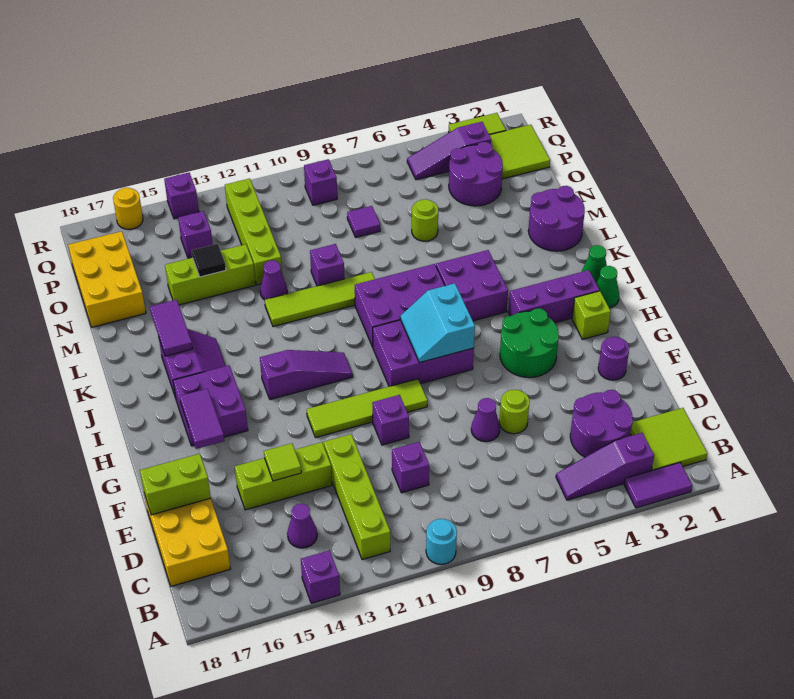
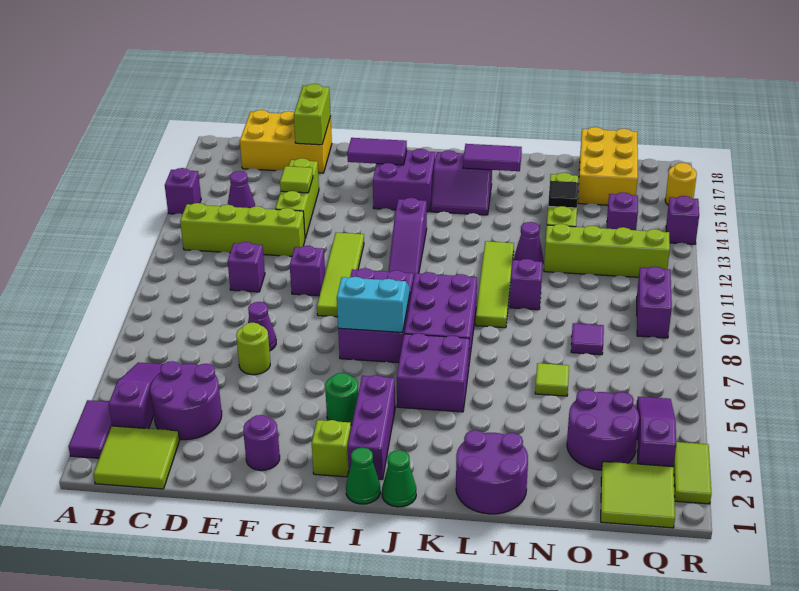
cyan 1x1 round brick [426,519,457,564] -> none
green 2x2 round brick [500,308,559,378] -> green 1x1 round brick [325,373,358,425]
lime 1x1 round brick [412,199,438,241] -> lime 1x1 tile [535,363,569,396]
yellow 2x3 brick [68,231,146,327] -> yellow 2x3 brick turned to [578,127,638,205]
purple 1x1 brick [304,159,337,205] -> purple 1x2 brick [637,267,672,338]

